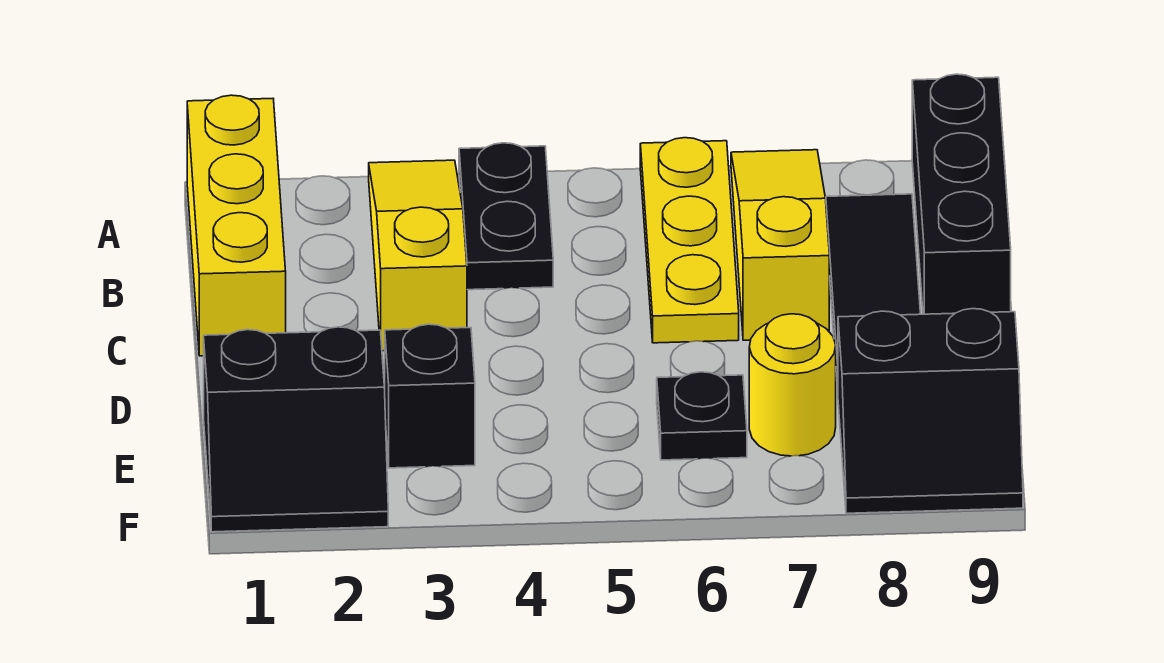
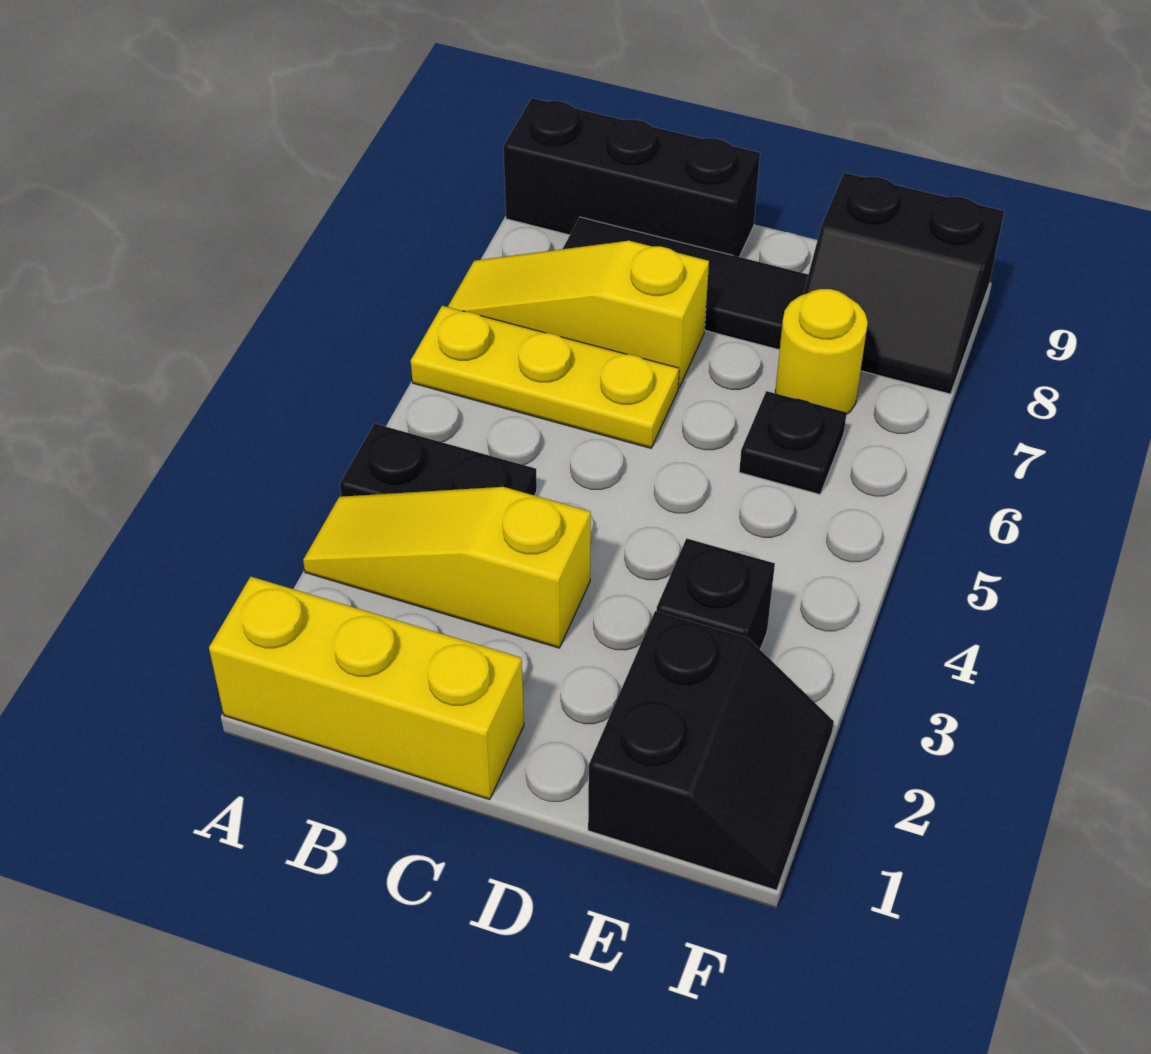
black 2x2 slope [838,309,1023,513] -> black 2x2 slope turned to [803,173,1004,394]

